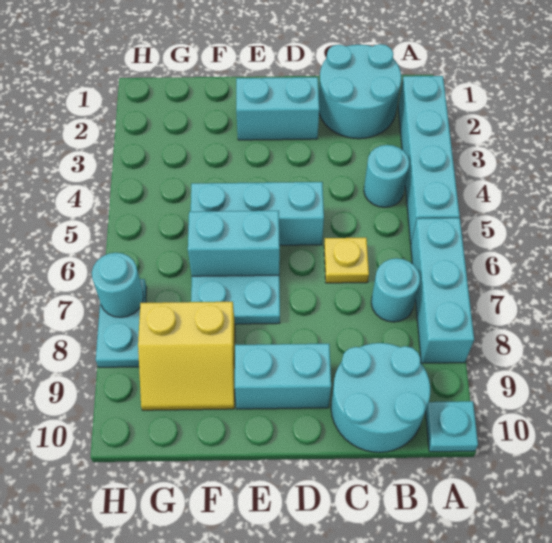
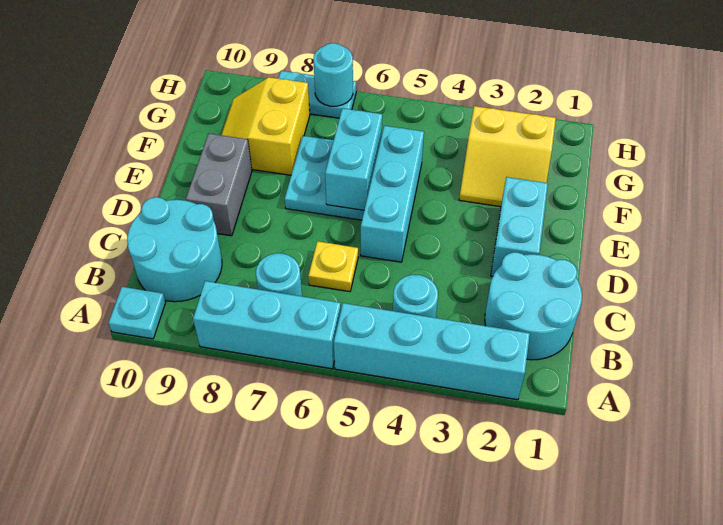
cyan 1x2 brick [235,344,331,409] -> grey 1x2 brick [186,134,252,236]
none -> yellow 2x2 slope [459,106,556,207]

